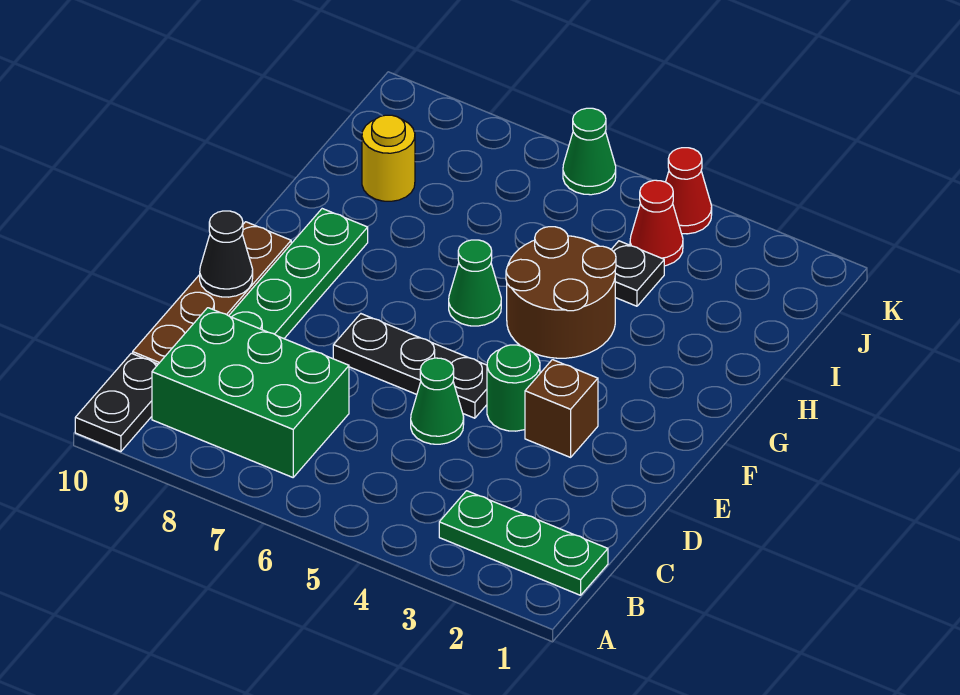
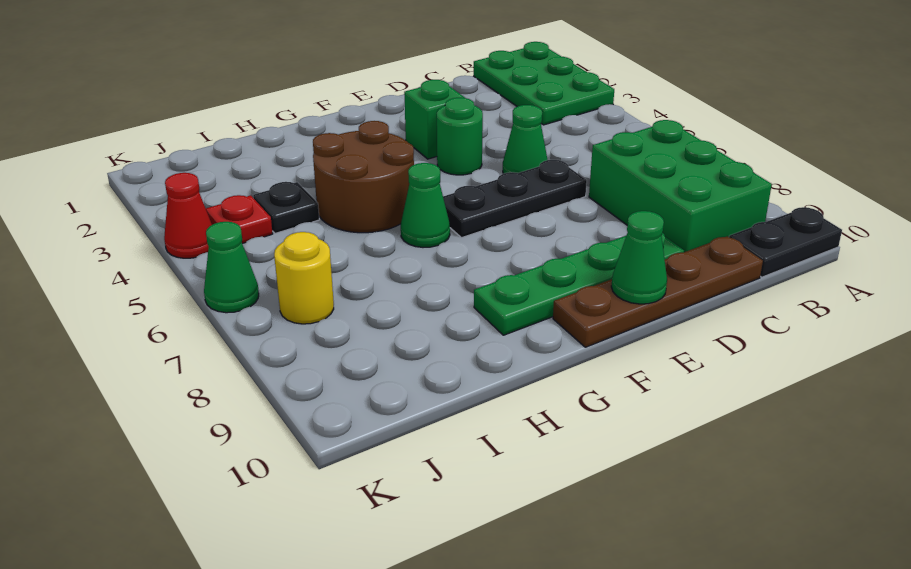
green 1x3 plate [439,491,608,595] -> green 2x3 plate [474,42,614,125]
brown 1x1 brick [525,360,598,457] -> green 1x1 brick [404,80,465,159]
black 1x3 plate [333,314,487,418] -> black 1x3 plate turned to [443,160,587,238]
black 1x1 cone [200,211,253,297] -> green 1x1 cone [611,211,667,304]
yellow 1x1 round brick [362,115,415,201] -> yellow 1x1 round brick moved to [274,232,334,324]
red 1x1 cone [630,180,683,266] -> red 1x1 plate [206,195,273,244]

